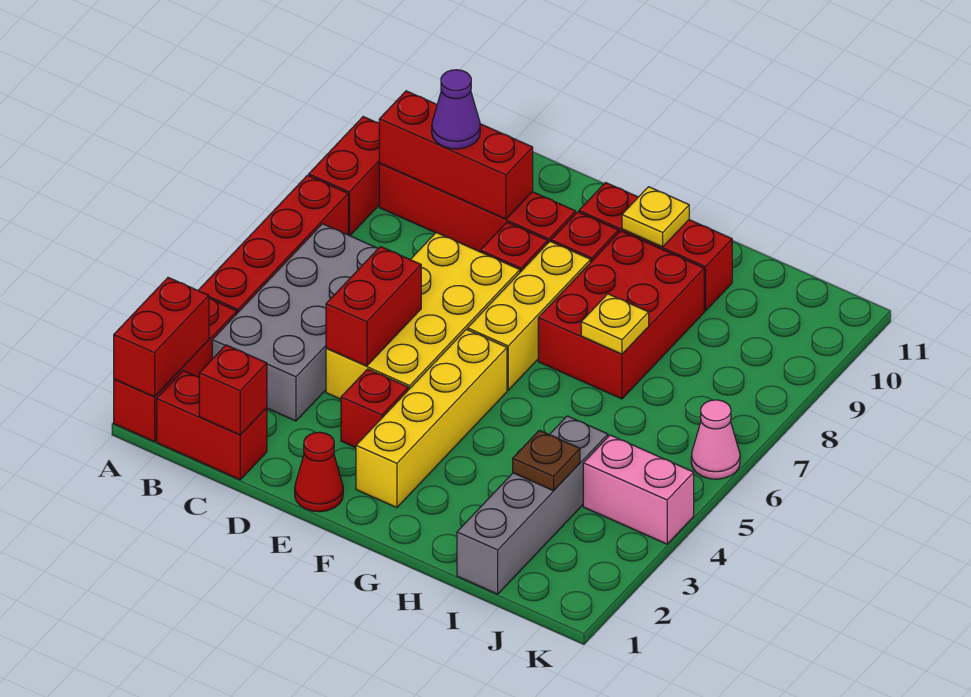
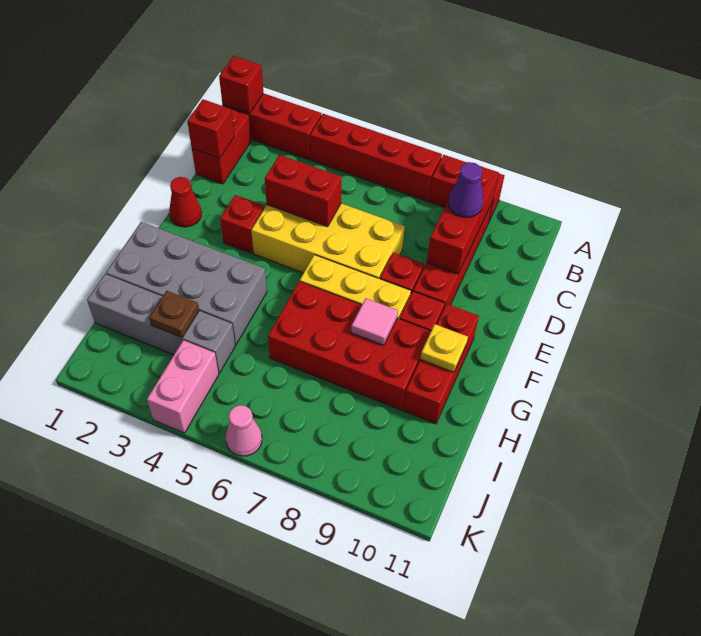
red 1x2 brick [114,277,209,397] -> red 1x1 brick [219,56,263,113]
grey 2x4 brick [212,224,378,421] -> grey 2x4 brick moved to [106,222,267,345]
yellow 1x4 brick [356,329,507,508] -> none
red 2x3 brick [538,231,704,399] -> red 2x4 brick [268,281,431,410]
none -> pink 1x1 tile [351,298,398,345]
yellow 1x1 plate [581,294,649,354] -> none

